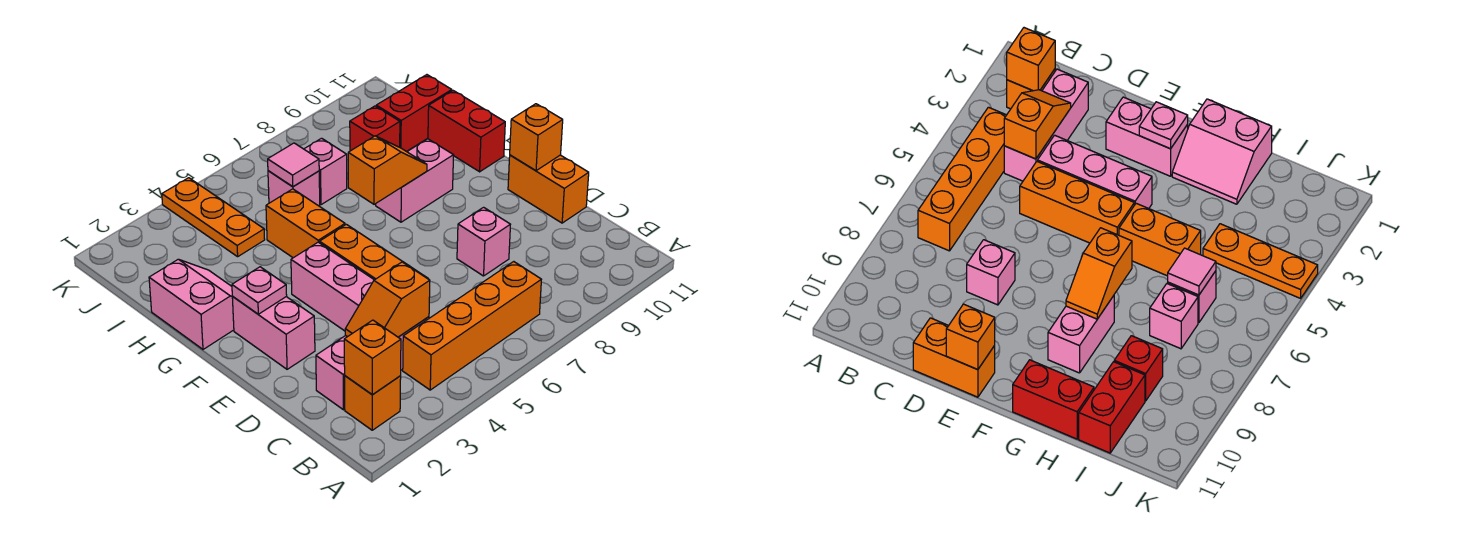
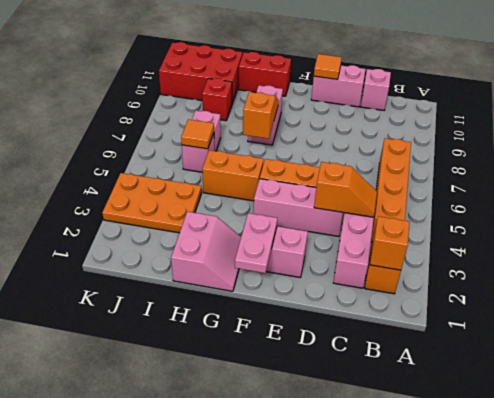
orange 1x2 slope [345,262,430,337] -> orange 1x2 slope turned to [314,162,377,217]
pink 1x1 brick [457,207,510,276] -> pink 1x1 brick moved to [361,69,391,110]
orange 1x2 brick [508,155,589,223] -> pink 1x2 brick [311,65,366,107]
orange 1x1 brick [510,104,563,171] -> orange 1x1 tile [314,54,342,79]
pink 1x1 plate [232,267,287,314] -> pink 1x2 plate [235,213,277,273]
pink 2x2 slope [149,259,234,349] -> pink 2x2 slope turned to [171,212,241,291]
orange 1x3 plate [162,178,265,257] -> orange 2x3 plate [102,173,202,233]
pink 1x1 tile [268,143,319,187] -> orange 1x1 tile [181,119,214,149]
red 1x2 brick [376,75,452,152] -> red 2x3 brick [159,42,242,104]

